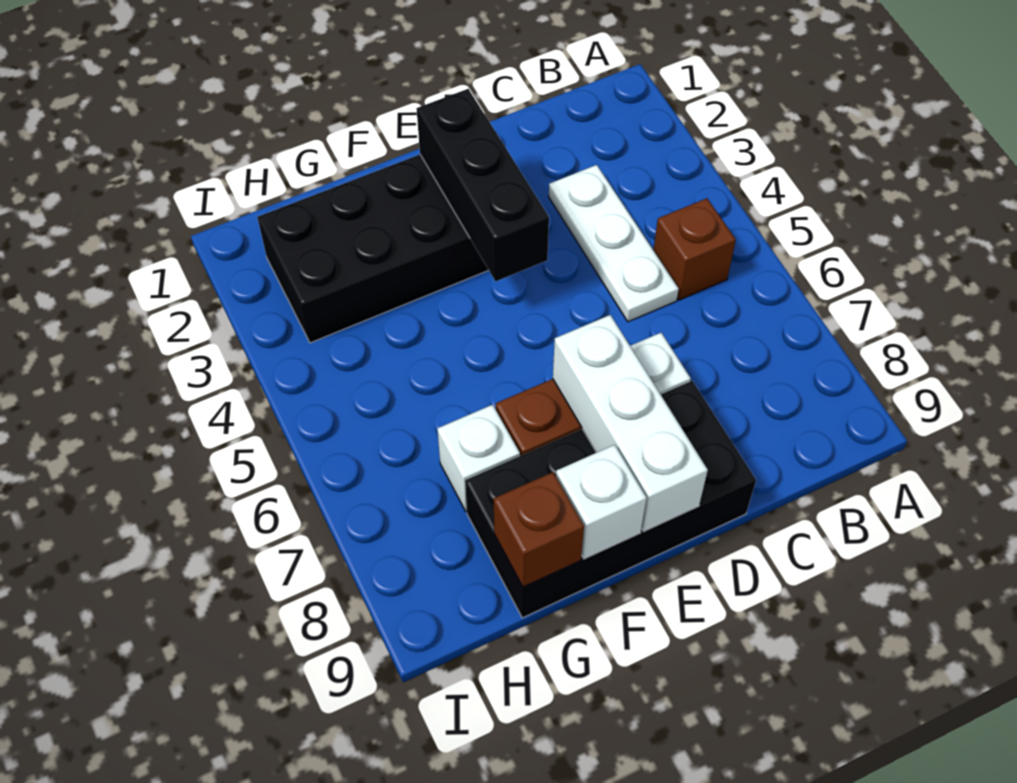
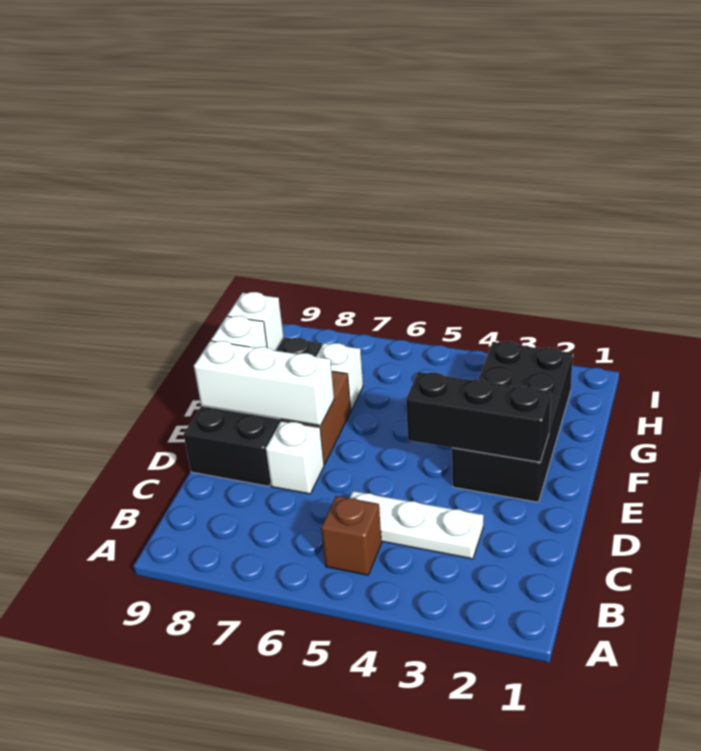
brown 1x1 brick [494,472,584,587] -> white 1x1 brick [227,292,283,351]

